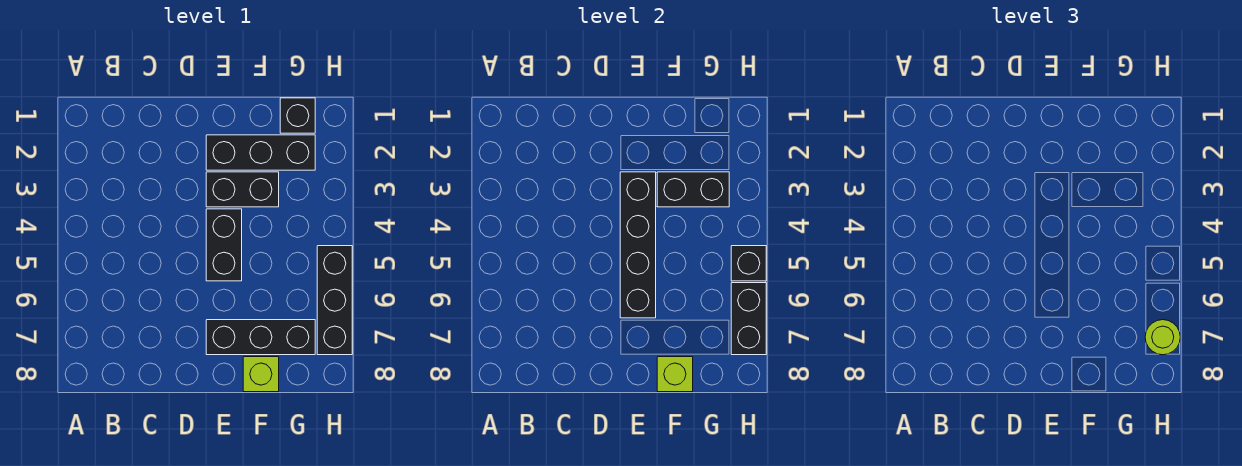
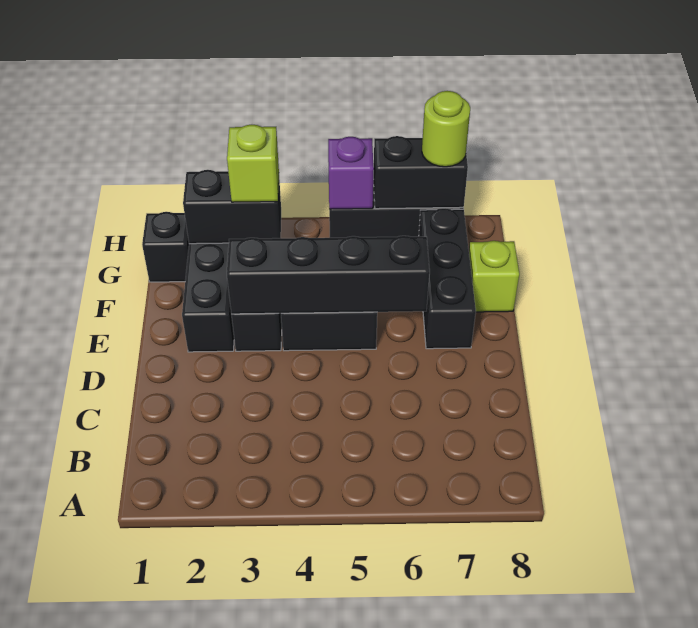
black 1x2 brick [657,172,729,207] -> black 1x2 brick turned to [183,170,281,244]
lime 1x1 brick [657,357,693,392] -> lime 1x1 brick moved to [227,125,279,202]
black 1x1 brick [731,246,766,281] -> purple 1x1 brick [328,137,374,209]

